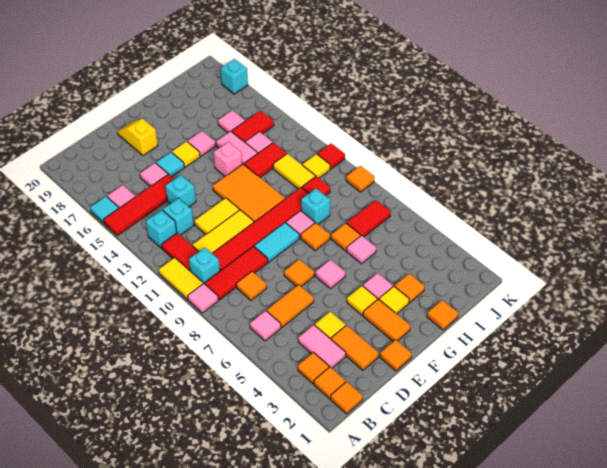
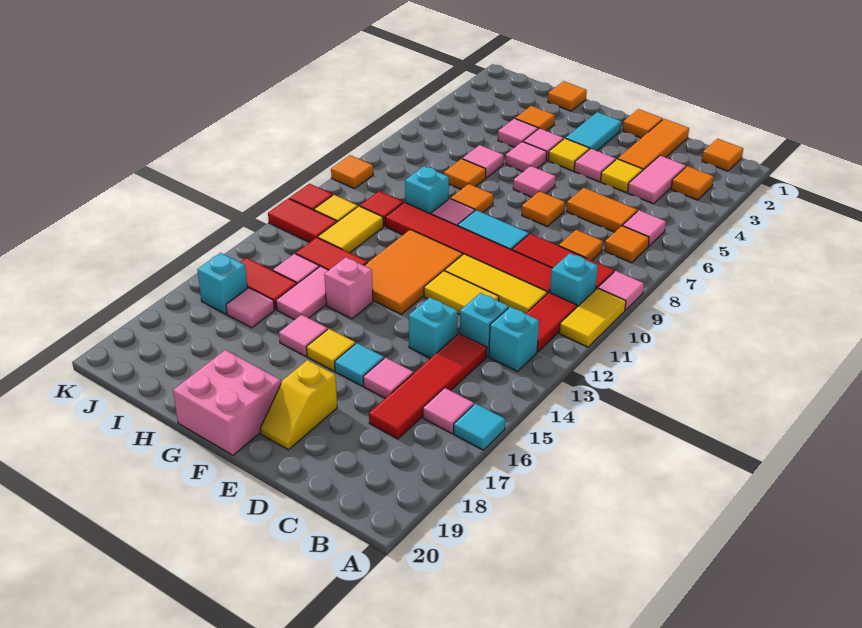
red 1x4 tile [104,174,174,236] -> red 1x4 tile turned to [369,334,487,439]
orange 1x1 tile [314,367,346,399] -> orange 1x1 tile moved to [604,226,649,263]
orange 1x2 tile [331,325,379,370] -> orange 1x3 tile [618,119,689,170]
none -> pink 1x1 tile [574,149,616,182]
orange 1x2 tile [363,299,411,341] -> cyan 1x2 tile [566,112,622,151]
none -> pink 2x2 brick [173,350,281,455]
yellow 1x1 tile [379,286,409,314] -> none
none -> pink 1x1 tile [505,142,547,172]
none -> pink 1x1 tile [498,119,538,148]
red 1x2 tile [347,200,391,237] -> red 1x2 tile moved to [268,198,337,243]
cyan 1x1 brick [221,59,248,94] -> cyan 1x1 brick moved to [197,253,248,314]

